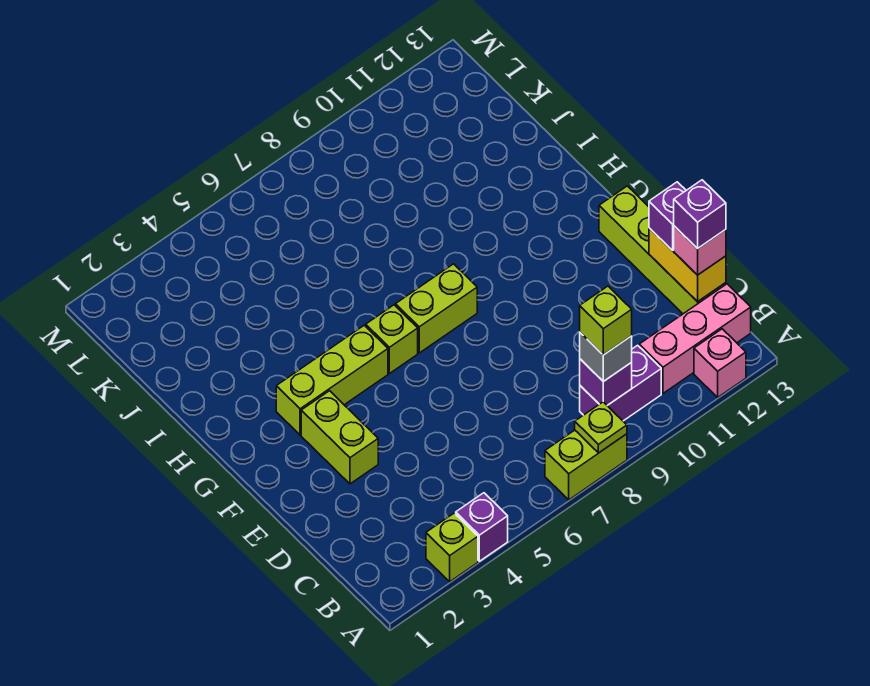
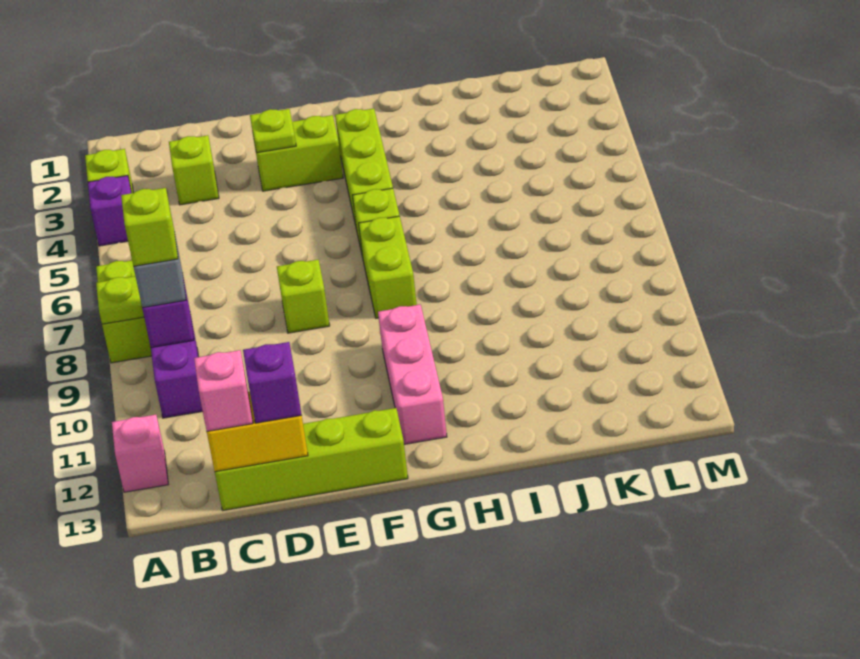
pink 1x3 brick [639,284,751,393] -> pink 1x3 brick moved to [378,305,447,444]
none -> lime 1x1 brick [169,135,219,205]
purple 1x1 brick [674,180,726,249] -> none
none -> lime 1x1 plate [250,109,296,153]
none -> lime 1x1 brick [277,260,330,333]

